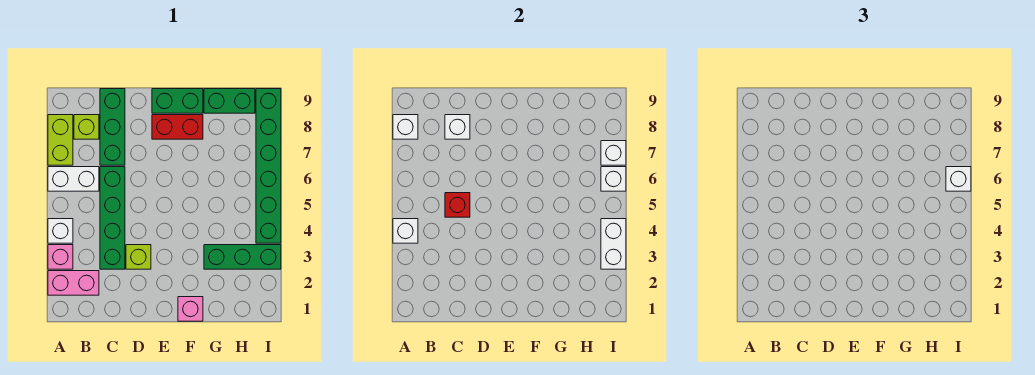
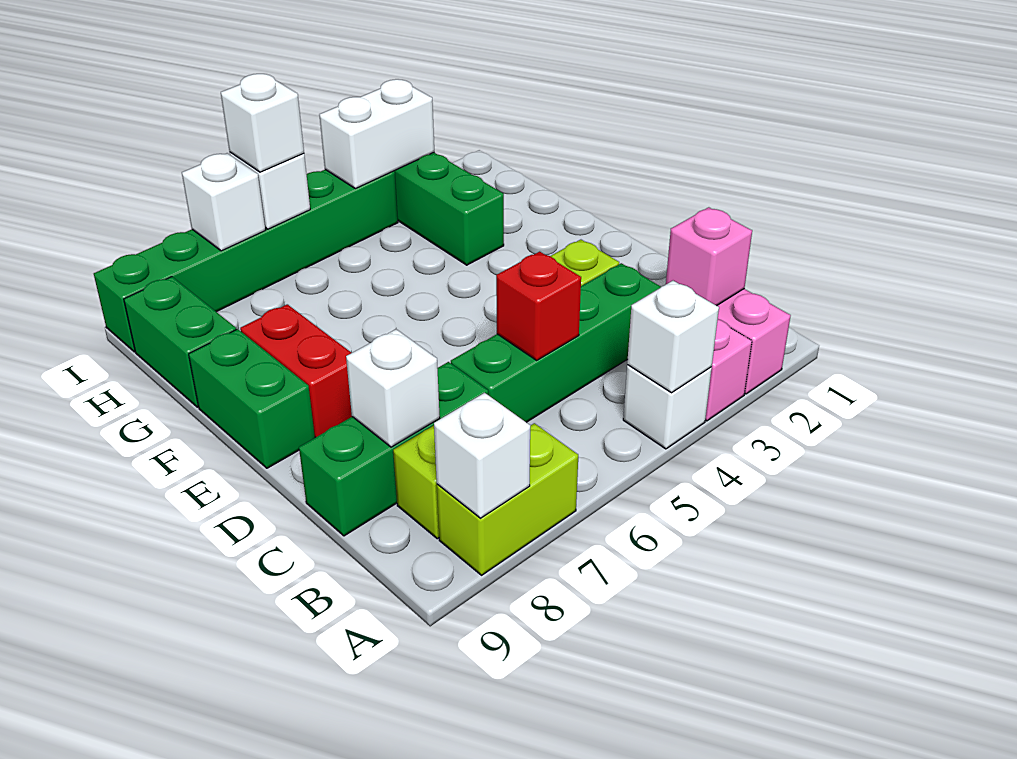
white 1x2 brick [48,167,99,191] -> none
pink 1x1 brick [178,297,203,321] -> pink 1x1 brick moved to [666,207,752,306]

